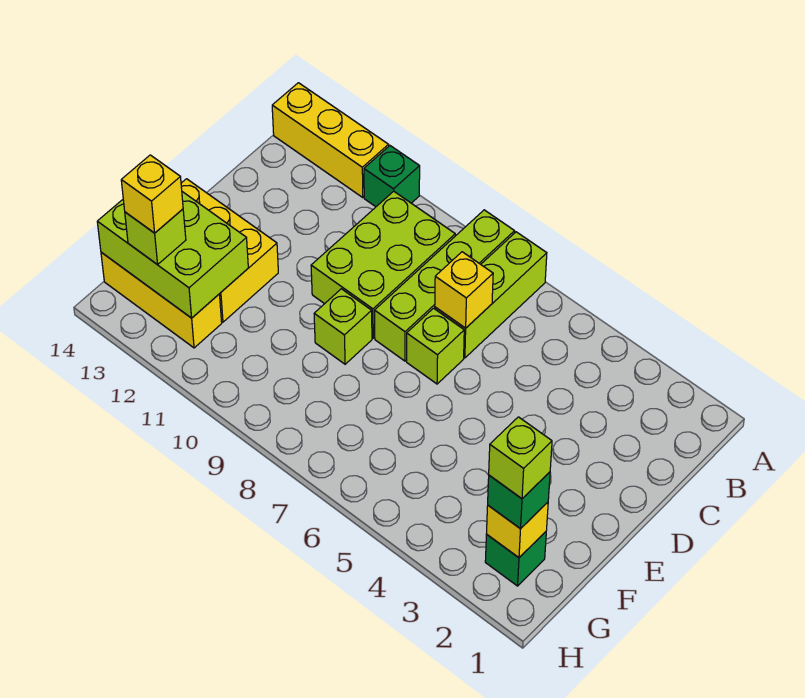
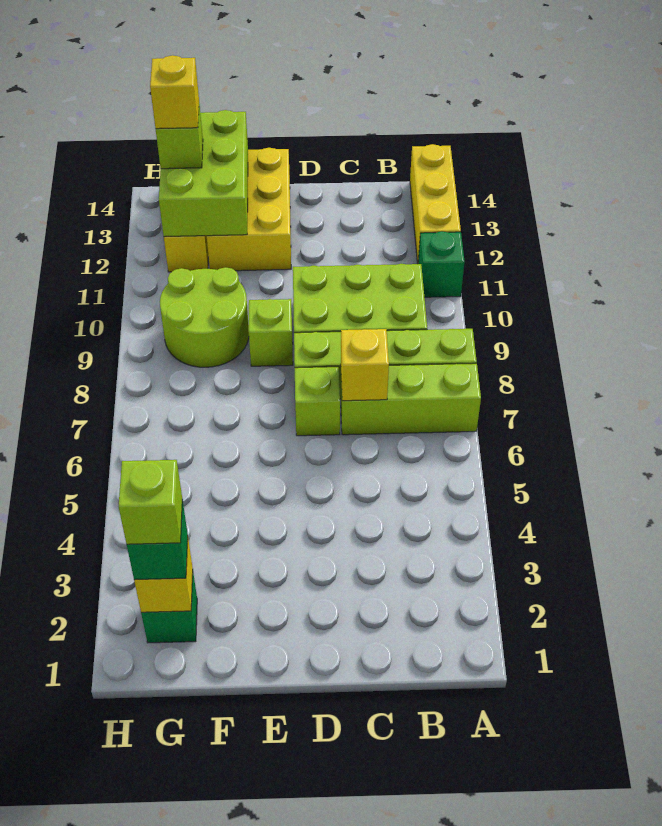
none -> lime 2x2 round brick [160,267,249,367]

